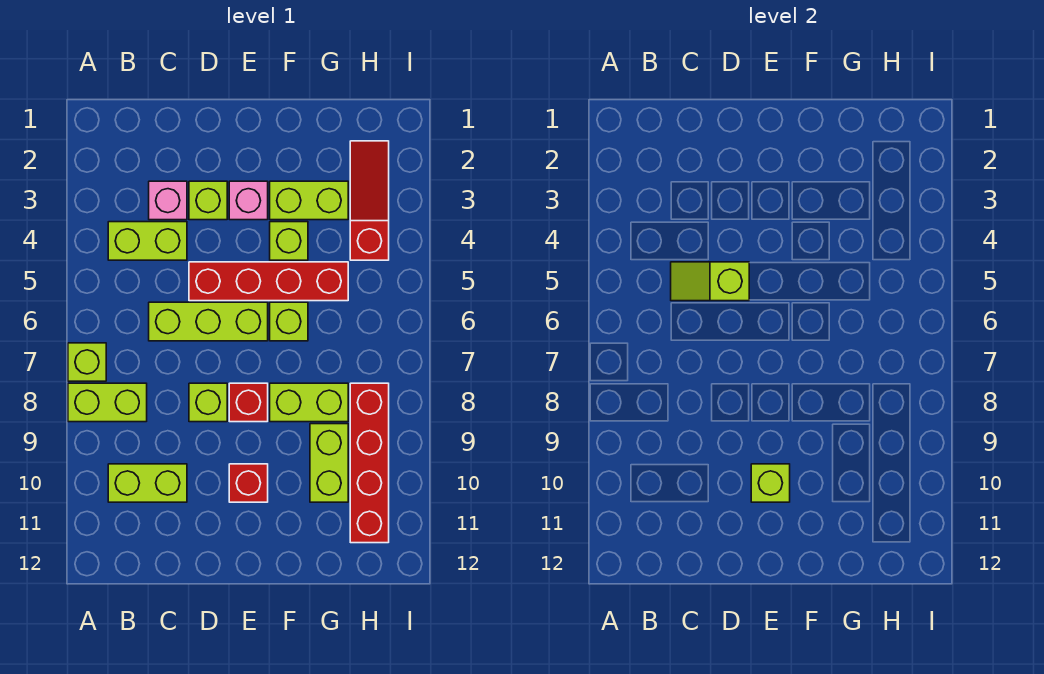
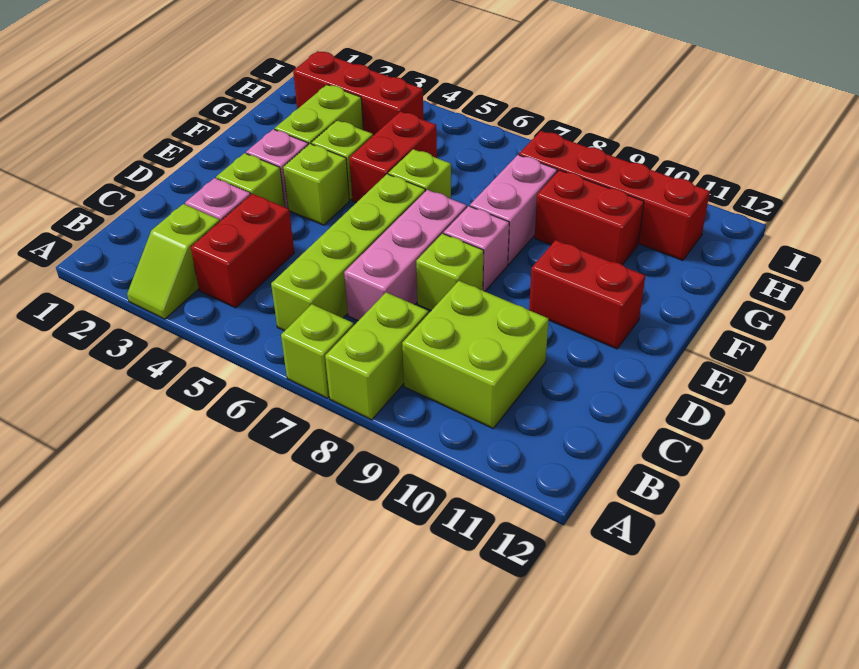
lime 1x2 brick [108,222,187,260] -> red 1x2 brick [191,194,294,308]
lime 1x2 brick [108,464,187,502] -> lime 2x2 brick [402,281,549,428]
lime 1x2 slope [671,262,749,301] -> lime 1x2 slope moved to [127,204,220,319]
lime 1x3 brick [149,302,268,341] -> lime 1x4 brick [271,174,425,331]
none -> pink 1x3 brick [344,190,467,321]
red 1x4 brick [189,262,348,301] -> red 1x2 brick [349,112,437,203]
red 1x1 brick [229,383,268,422] -> pink 1x1 brick [444,206,509,291]
red 1x1 brick [229,464,268,502] -> red 1x2 brick [529,240,645,349]
lime 1x1 brick [751,464,790,502] -> lime 1x1 brick moved to [283,144,349,225]
lime 1x2 brick [270,383,348,422] -> pink 1x2 brick [470,155,557,264]
lime 1x2 brick [310,424,348,502] -> red 1x2 brick [535,170,644,265]
red 1x3 slope [350,141,389,260] -> red 1x3 brick [293,51,424,135]

